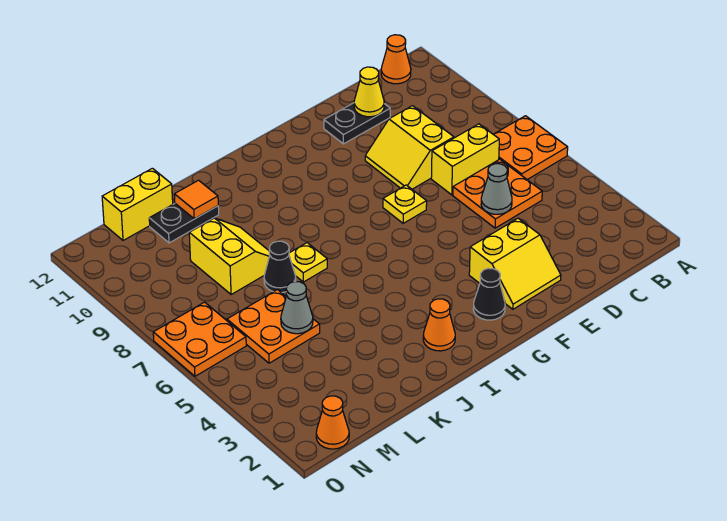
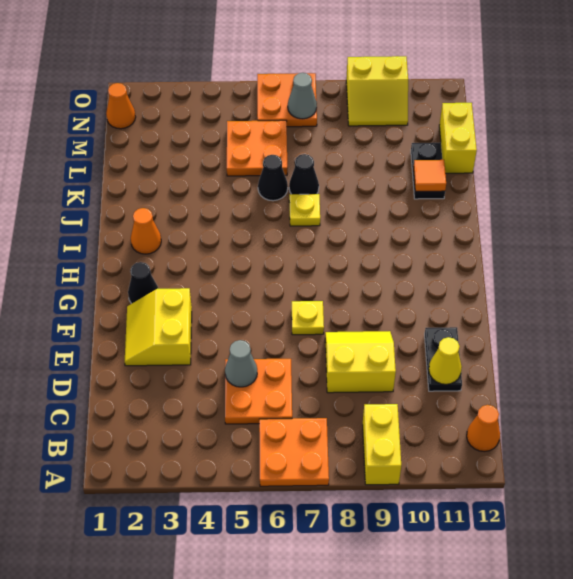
yellow 1x2 brick [431,124,499,195] -> yellow 1x2 brick moved to [363,404,401,485]
none -> black 1x1 cone [258,155,288,201]
yellow 2x2 slope [189,218,270,295] -> yellow 2x2 slope moved to [346,56,408,126]
grey 1x1 cone [281,282,313,334] -> grey 1x1 cone moved to [288,73,317,119]

